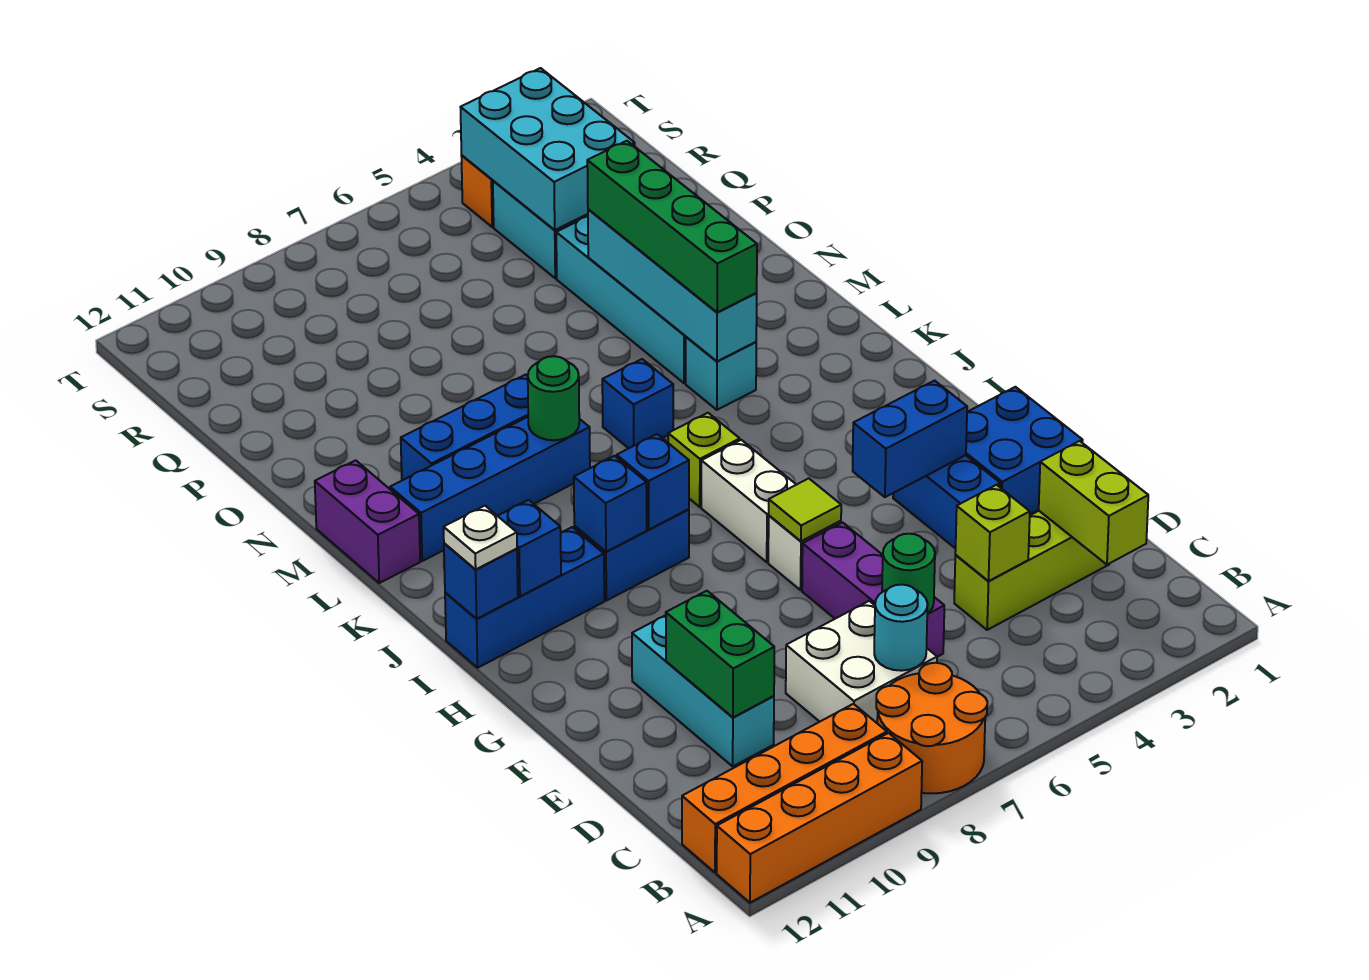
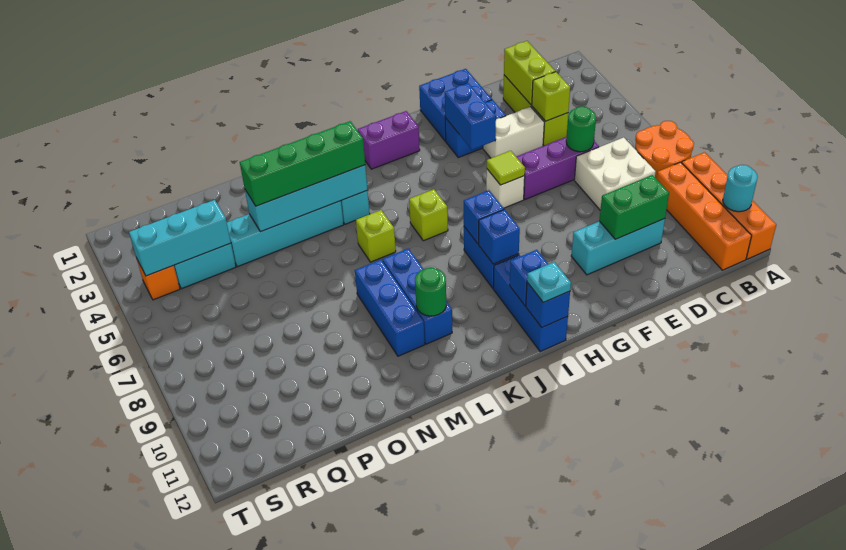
lime 1x2 brick [1039,441,1148,565] -> lime 1x2 brick turned to [504,41,555,105]
cyan 1x1 round brick [874,585,928,671] -> cyan 1x1 round brick moved to [723,165,758,212]
white 1x2 brick [701,440,796,562] -> white 1x2 brick moved to [483,107,544,158]
white 1x1 plate [444,506,517,569] -> cyan 1x1 plate [527,262,571,303]
blue 1x1 brick [602,359,673,448] -> lime 1x1 brick [356,210,396,262]
blue 1x4 brick [390,417,590,561] -> blue 1x3 brick [383,248,452,344]
green 1x1 round brick [528,356,579,440] -> green 1x1 round brick moved to [415,268,446,316]
purple 1x2 brick [315,460,420,583] -> purple 1x2 brick moved to [358,111,420,169]
cyan 2x3 brick [460,68,635,230] -> cyan 1x3 brick [129,200,231,276]

